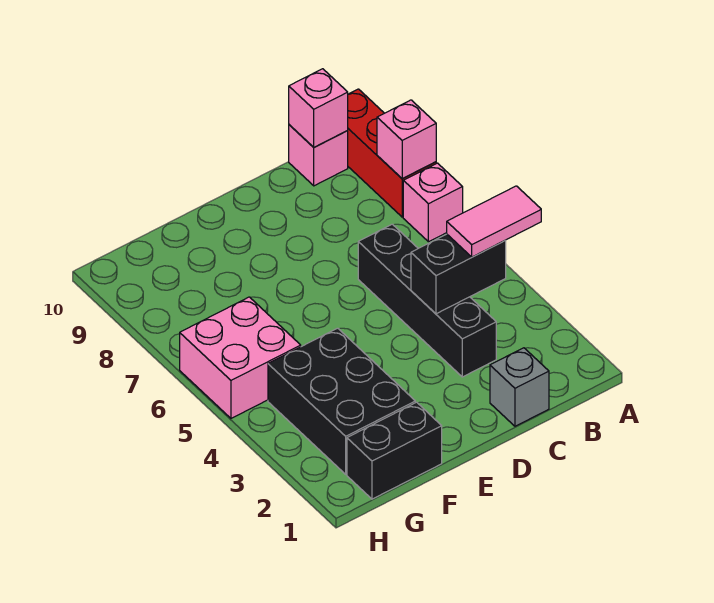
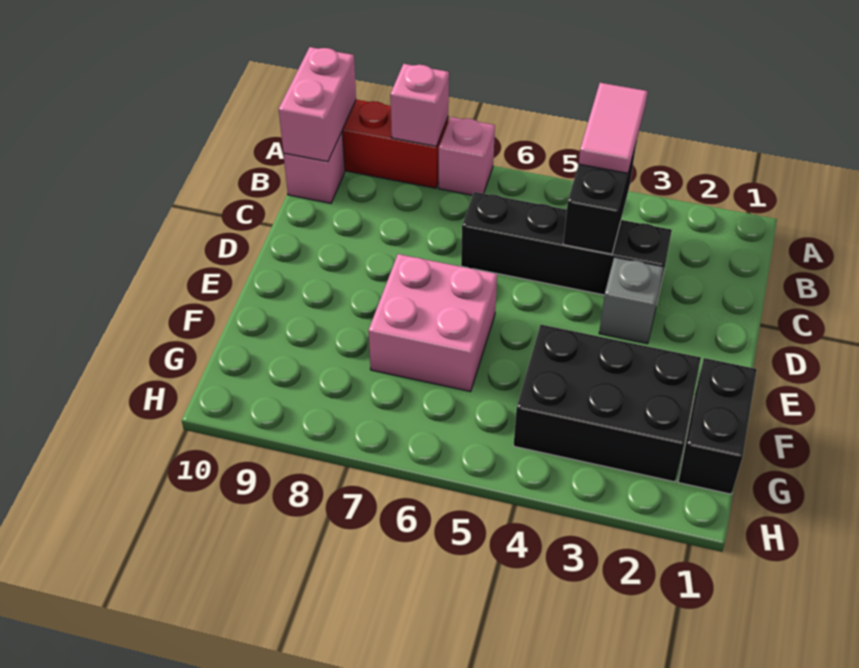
pink 1x1 brick [289,69,348,147] -> pink 1x2 brick [279,47,356,162]
grey 1x1 brick [490,348,549,426] -> grey 1x1 brick moved to [599,257,664,344]
pink 2x2 brick [180,297,301,418] -> pink 2x2 brick moved to [369,254,497,392]

